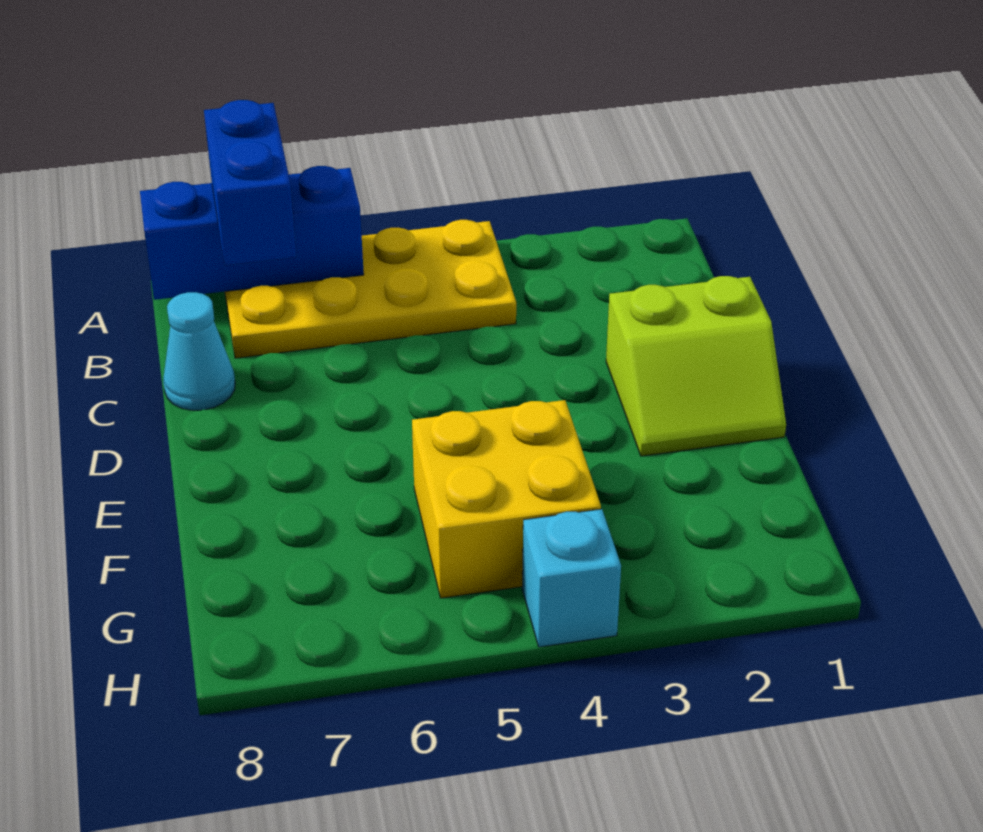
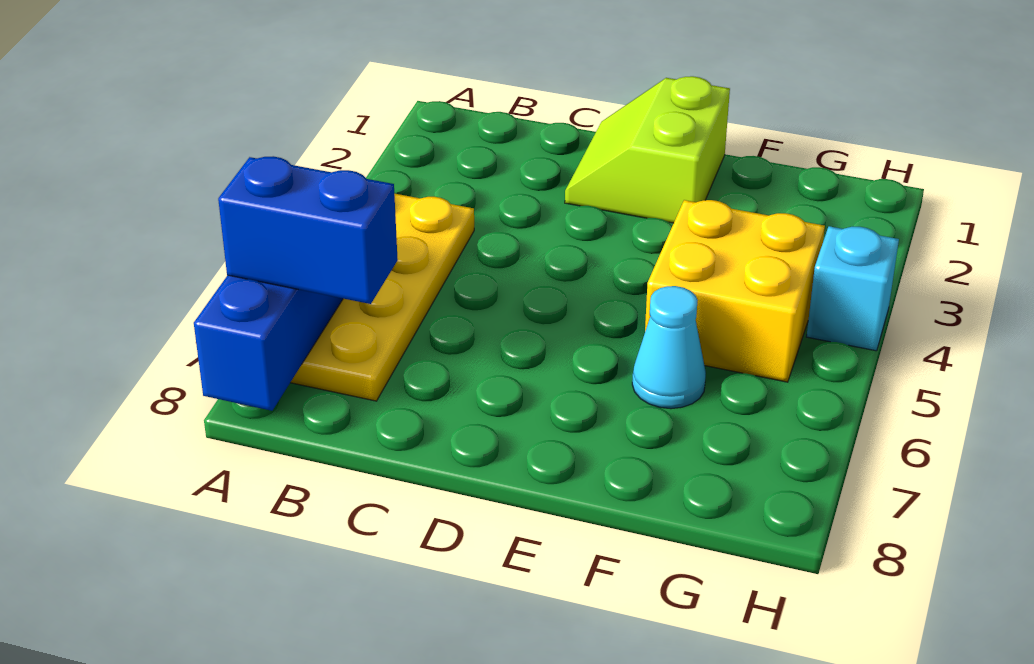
cyan 1x1 cone [163,292,235,410] -> cyan 1x1 cone moved to [632,286,706,409]
lime 2x2 slope [606,276,786,456] -> lime 2x2 slope turned to [565,76,730,223]

